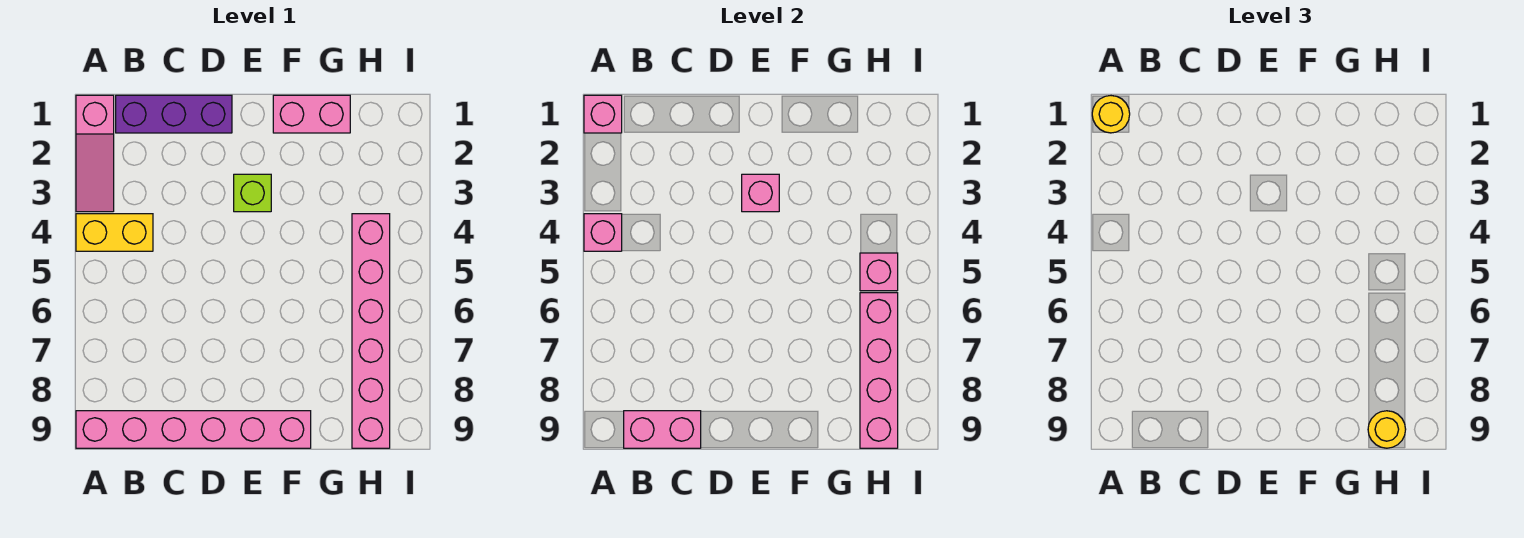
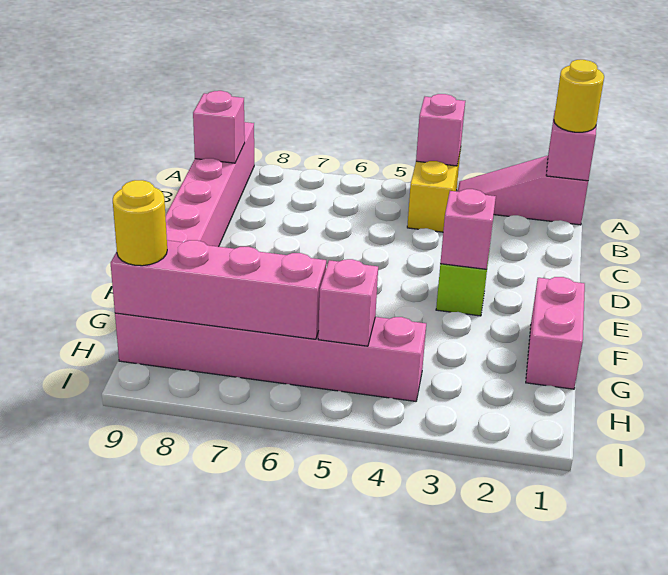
purple 1x3 brick [116,95,232,133] -> none
pink 1x2 brick [624,411,701,448] -> pink 1x1 brick [193,91,245,163]

